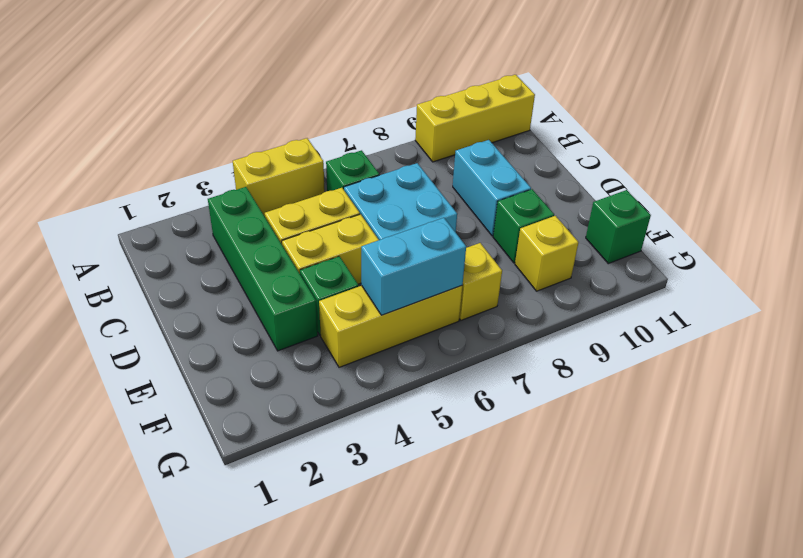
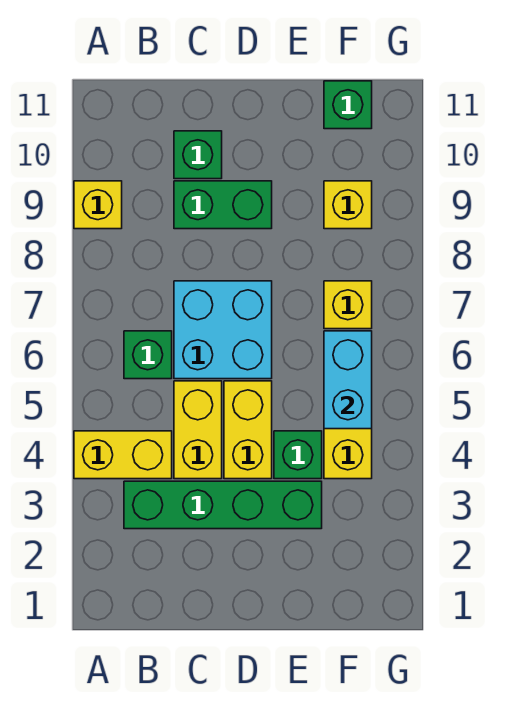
yellow 1x2 brick [233,138,325,216] -> yellow 1x2 brick turned to [74,431,172,479]
yellow 1x3 brick [415,75,535,162] -> yellow 1x1 brick [74,181,122,229]
cyan 1x2 brick [453,140,531,236] -> green 1x2 brick [174,181,272,229]
green 1x1 brick [493,189,554,263] -> green 1x1 brick moved to [174,131,222,179]

